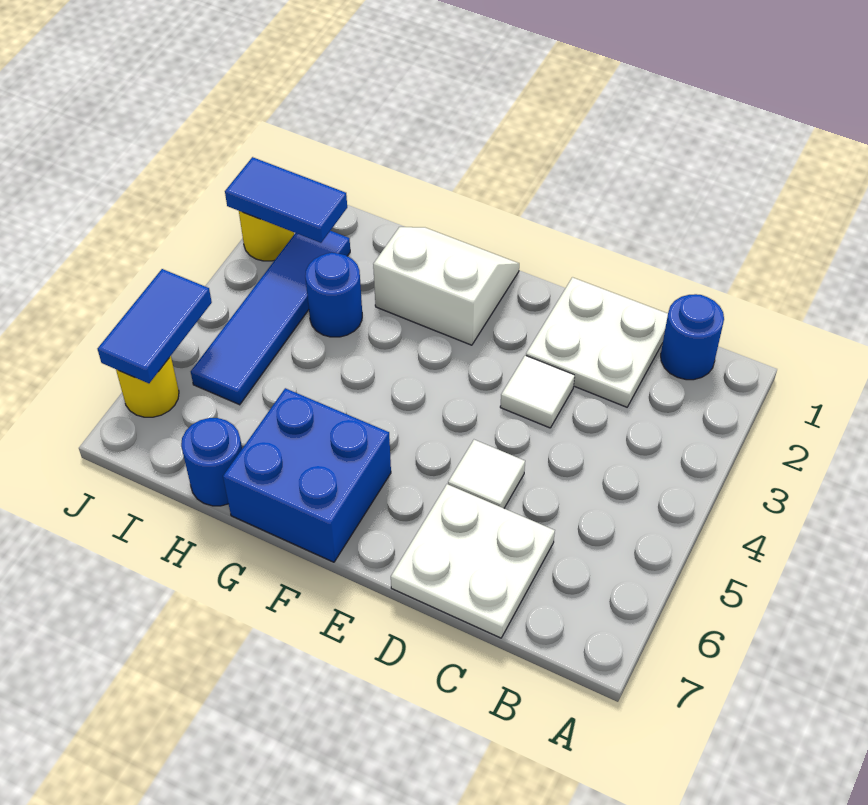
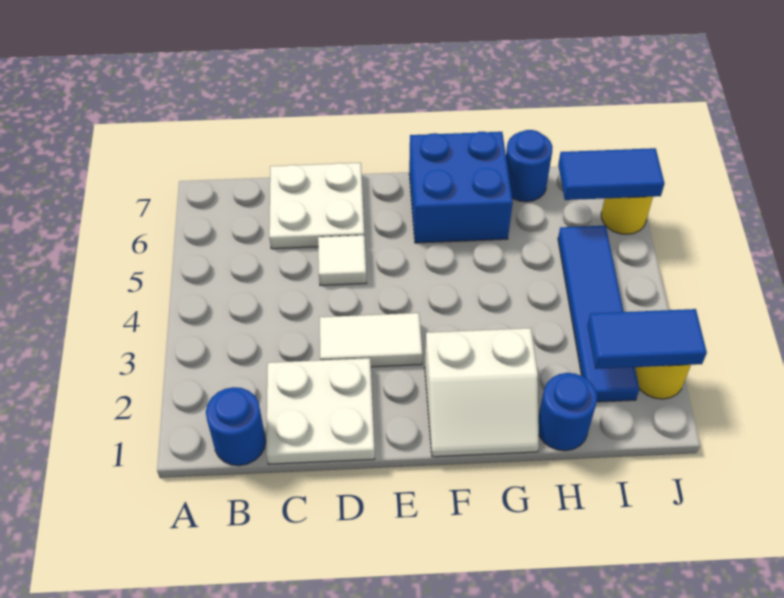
white 1x1 tile [500,355,575,428] -> white 1x2 tile [319,313,422,367]
blue 1x1 round brick [305,253,362,337] -> blue 1x1 round brick moved to [538,373,597,451]
blue 1x2 tile [97,269,212,383] -> blue 1x2 tile turned to [558,148,665,200]

